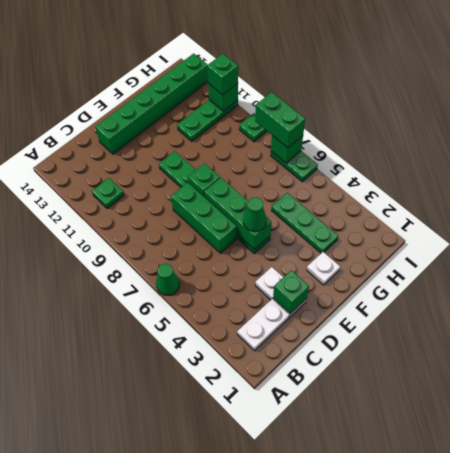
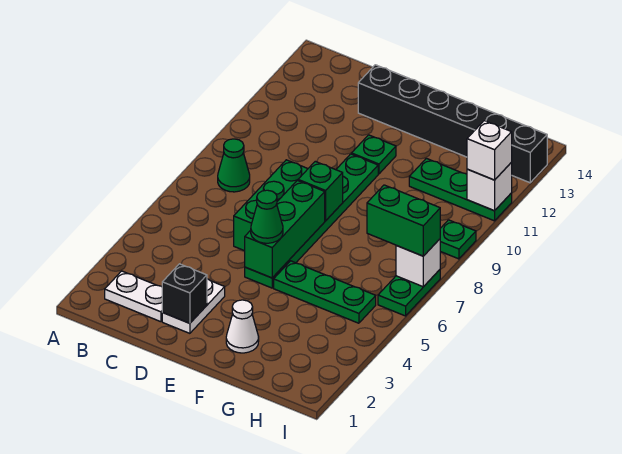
green 1x1 cone [156,264,180,295] -> green 1x1 cone moved to [218,139,250,192]
green 1x1 plate [92,178,124,209] -> green 1x1 plate moved to [352,135,396,174]
green 1x1 brick [273,270,309,314] -> black 1x1 brick [162,264,207,323]
green 1x6 brick [95,53,208,154] -> black 1x6 brick [358,65,547,183]
white 1x1 plate [307,252,340,285] -> white 1x1 cone [226,300,259,353]
green 1x3 plate [271,193,338,253] -> green 1x3 plate turned to [274,261,376,323]
green 1x1 brick [271,136,303,163] -> white 1x1 brick [396,239,440,287]
green 1x2 brick [255,92,305,148] -> green 1x2 brick turned to [367,185,440,256]
green 1x1 brick [208,83,238,111] -> white 1x1 brick [467,163,512,211]
green 1x1 brick [207,54,238,95] -> white 1x1 brick [467,121,512,180]

